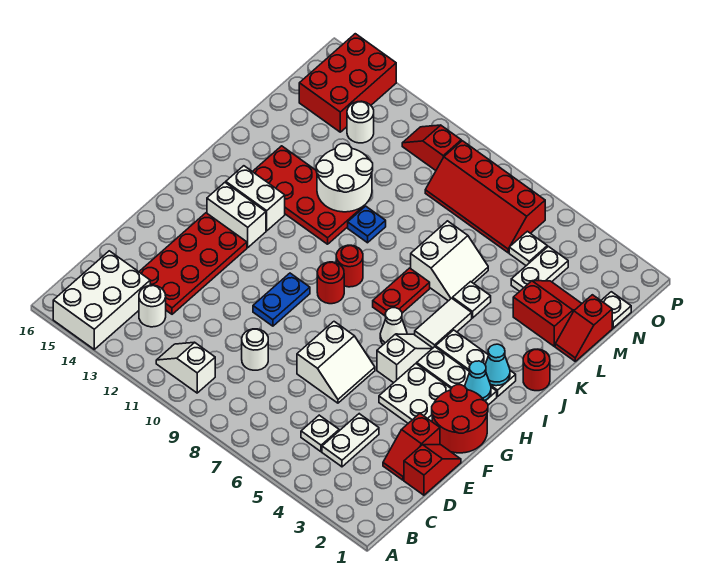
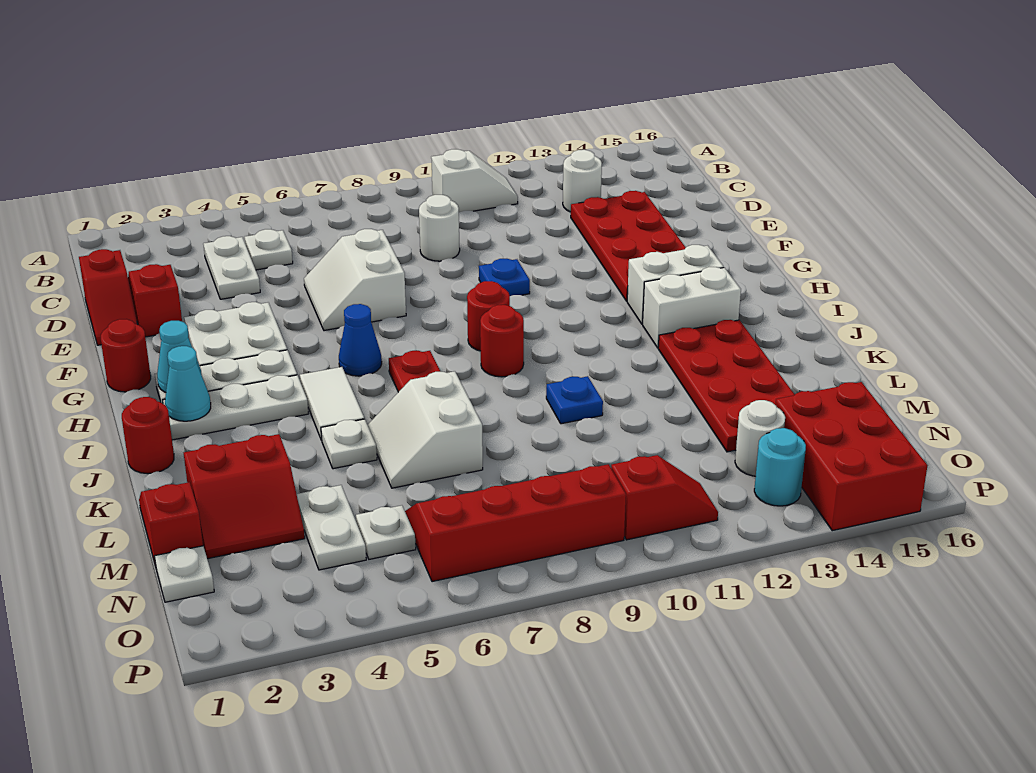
white 2x3 brick [53,251,150,349] -> none
red 2x2 round brick [432,385,488,453] -> red 1x1 round brick [101,319,151,392]
blue 1x2 plate [253,273,310,326] -> blue 1x1 plate [479,259,530,296]
white 1x2 slope [377,334,433,383] -> none
white 1x1 cone [380,308,407,345] -> blue 1x1 cone [339,304,382,376]
red 2x4 plate [252,146,365,244] -> red 2x4 plate turned to [658,320,795,452]
white 2x2 round brick [316,144,373,212] -> none
none -> cyan 1x1 round brick [754,428,806,506]

